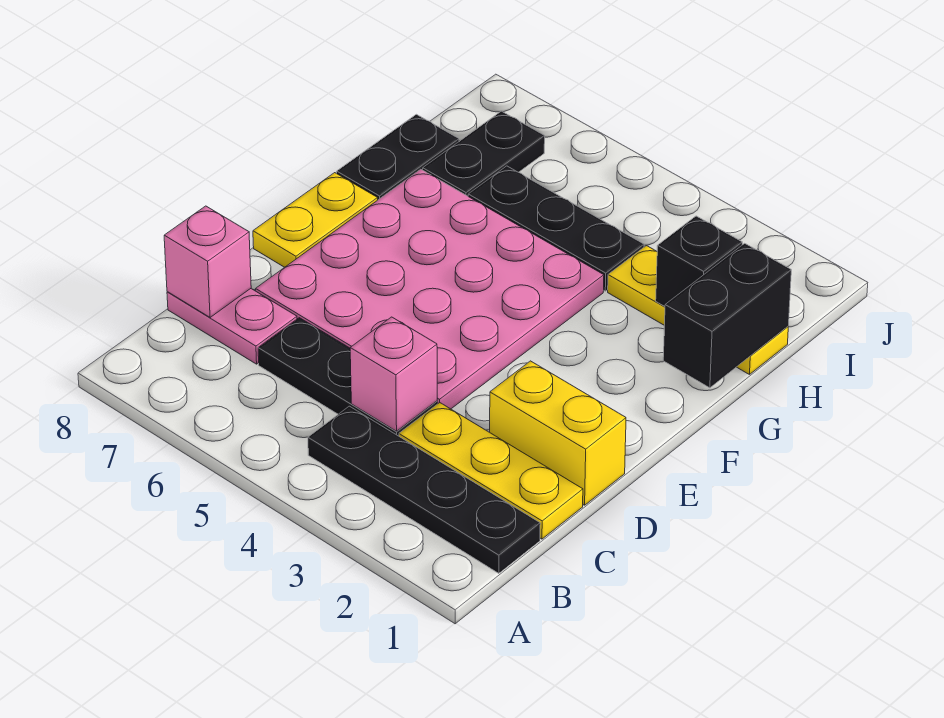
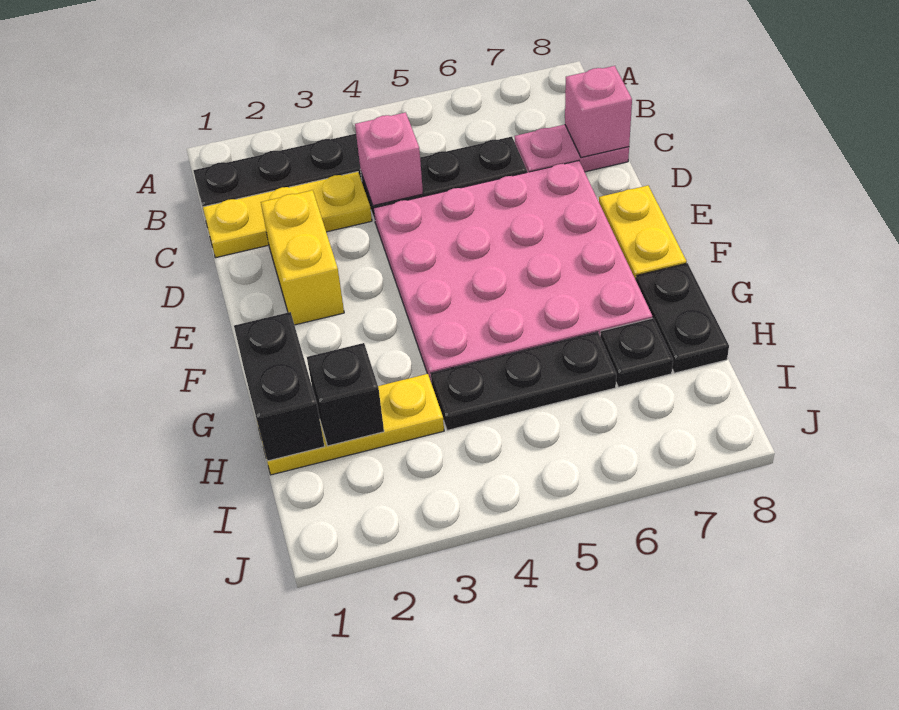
yellow 1x2 brick [490,361,626,505] -> yellow 1x2 brick turned to [261,190,344,325]
black 1x2 plate [423,111,545,196] -> black 1x1 plate [600,318,673,387]

